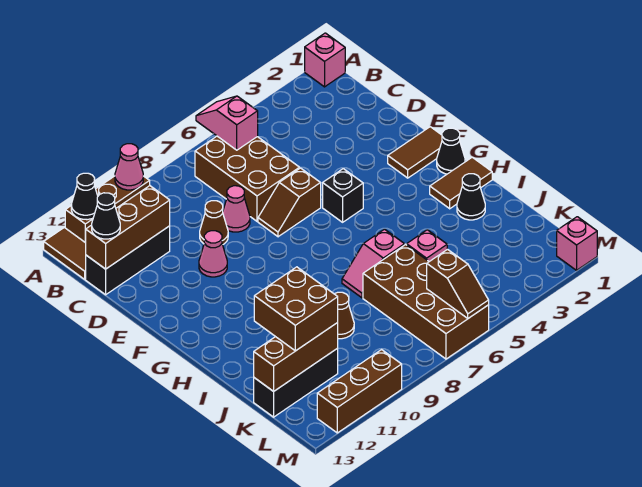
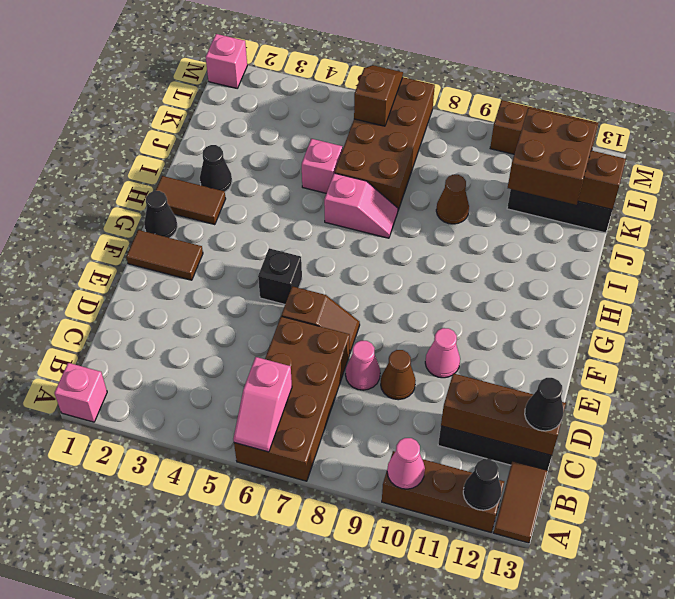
brown 2x3 brick [195,136,300,221] -> brown 2x4 brick [234,316,350,481]

